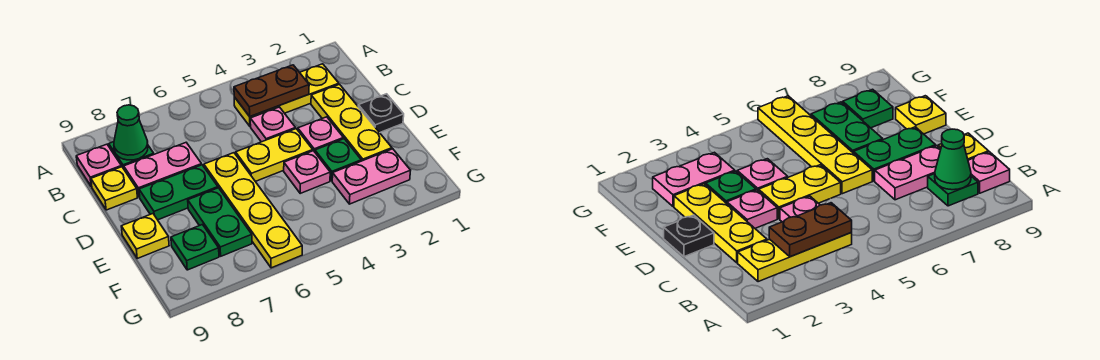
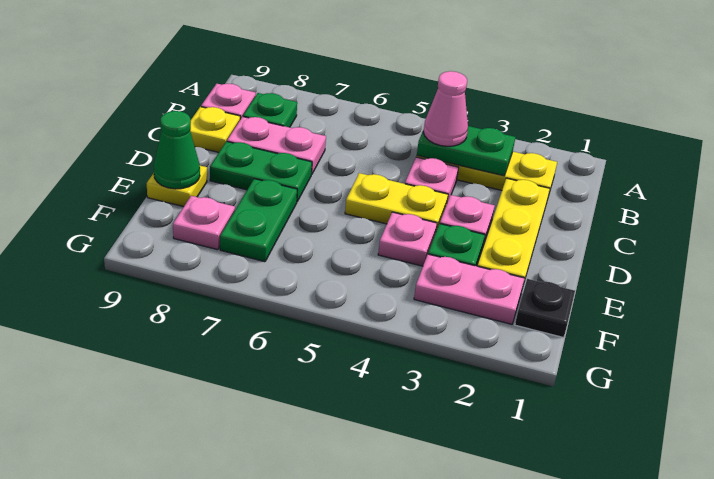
brown 1x2 plate [234,65,309,116] -> green 1x2 plate [417,126,515,176]
none -> pink 1x1 cone [423,71,468,146]
green 1x1 cone [114,105,148,160] -> green 1x1 cone moved to [154,111,200,189]
black 1x1 plate [358,94,404,133] -> black 1x1 plate moved to [515,279,575,338]
yellow 1x4 plate [204,153,302,268] -> none
green 1x1 plate [171,225,219,270] -> pink 1x1 plate [173,196,235,250]

